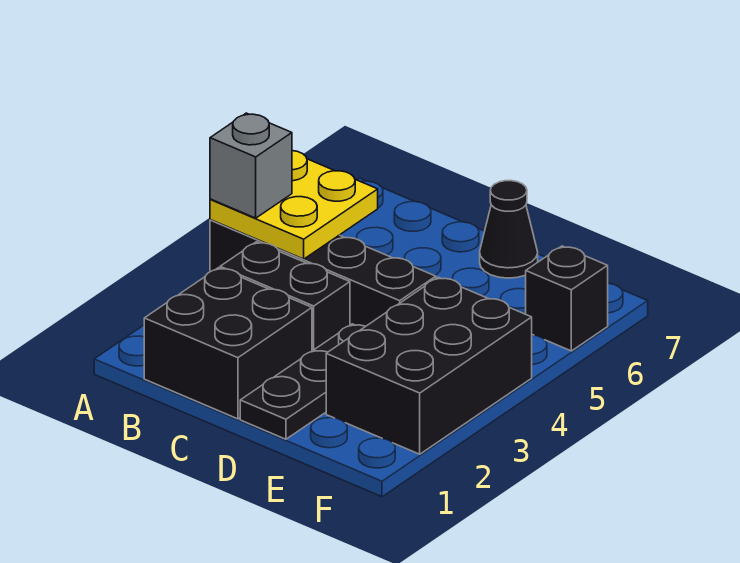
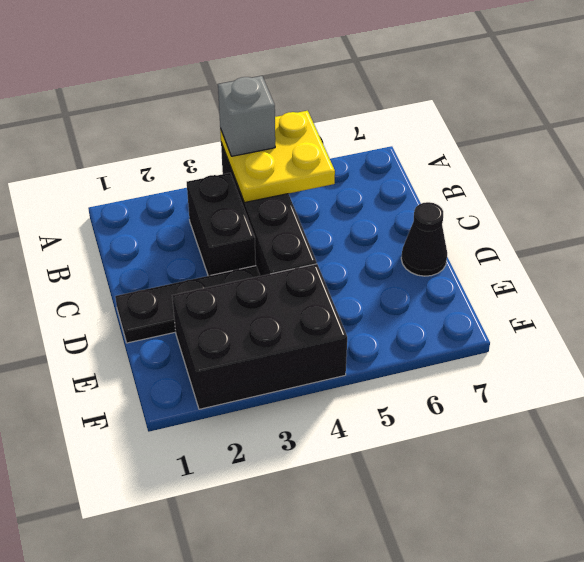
black 2x2 brick [144,268,312,419] -> none
black 1x1 brick [526,246,608,351] -> none

